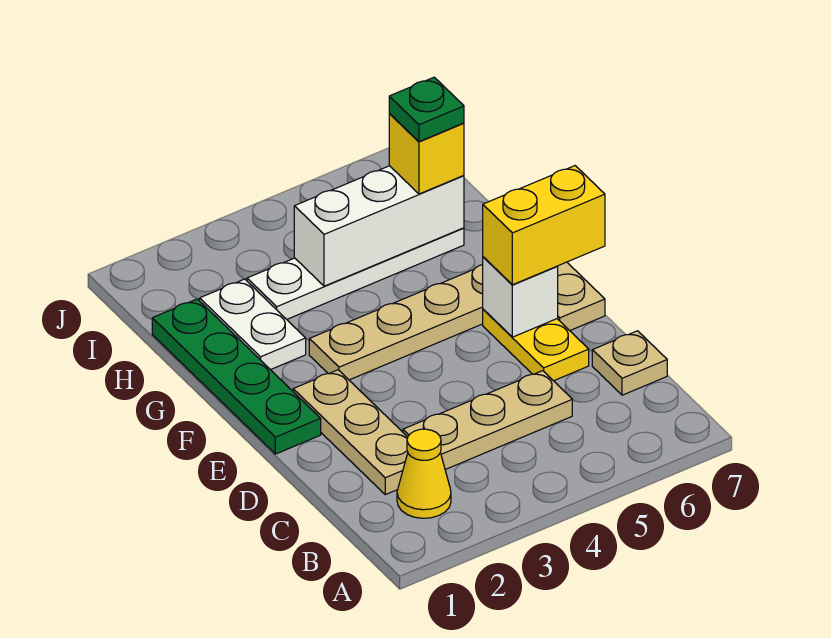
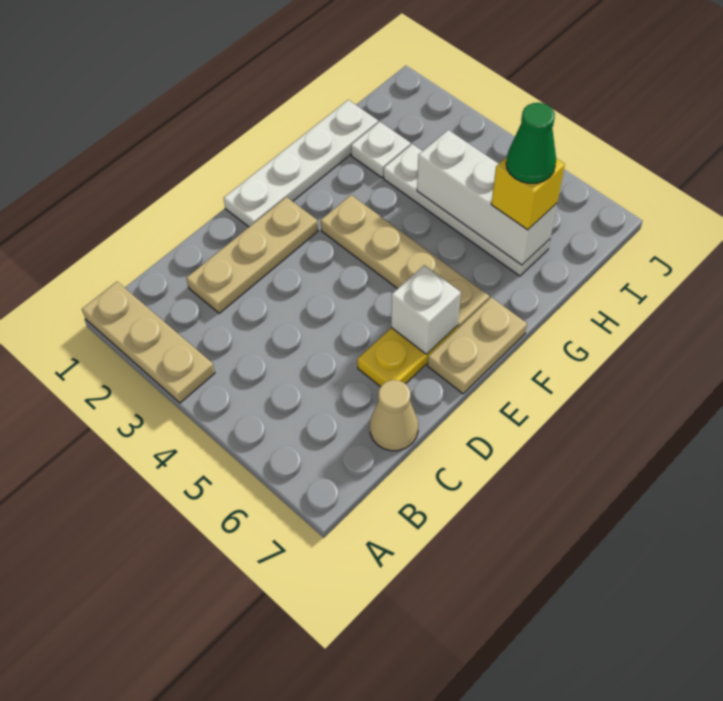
yellow 1x1 cone [397,429,451,518] -> none
tan 1x3 plate [403,371,572,470] -> tan 1x3 plate moved to [82,282,215,403]
tan 1x1 plate [592,331,667,395] -> tan 1x1 cone [370,380,418,451]
green 1x4 plate [152,299,321,454] -> white 1x4 plate [224,100,378,227]
yellow 1x2 brick [483,166,605,285] -> none
white 1x2 plate [200,279,306,370] -> white 1x1 plate [351,122,411,178]
green 1x1 plate [389,77,464,142] -> green 1x1 cone [506,103,556,183]

